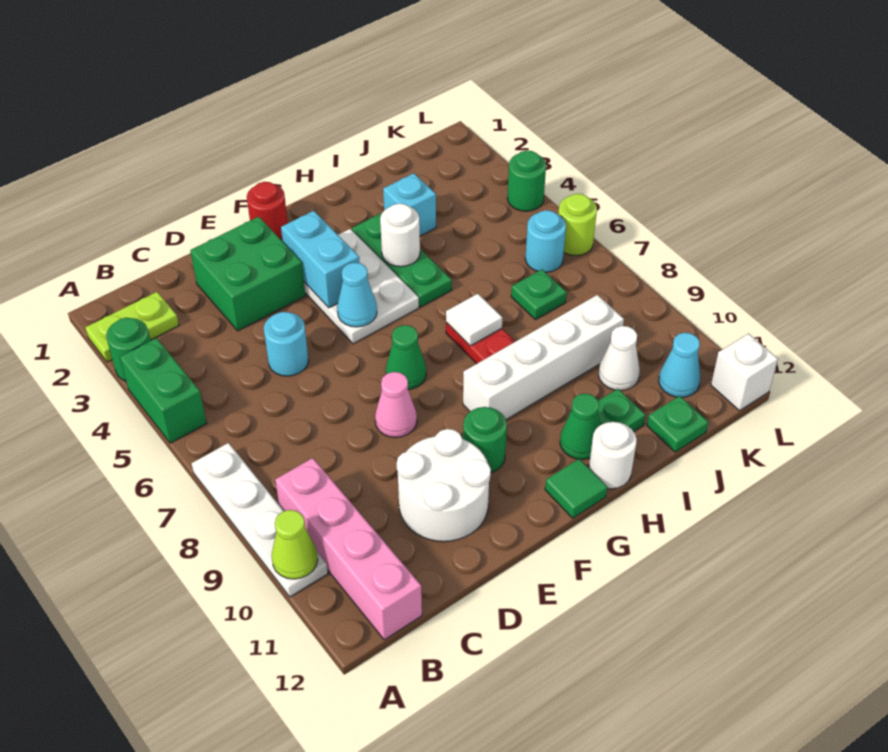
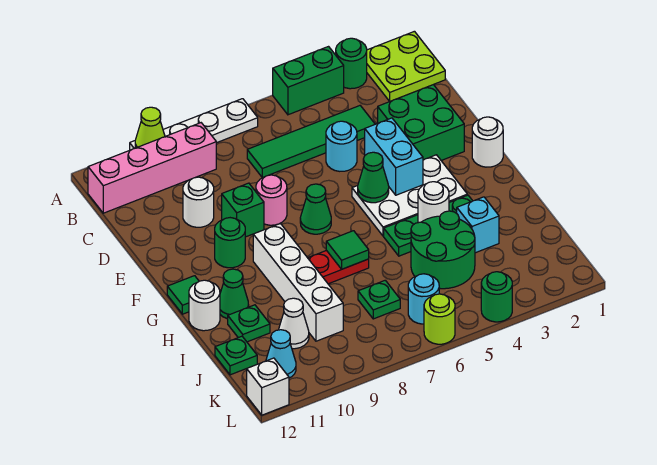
lime 1x2 plate [85,292,179,362] -> lime 2x2 plate [367,31,445,101]
none -> green 1x4 tile [247,106,375,178]
white 2x2 round brick [397,429,491,542] -> white 1x1 round brick [183,177,214,227]
pink 1x1 cone [375,372,417,438] -> pink 1x1 round brick [256,175,287,225]
none -> green 1x1 brick [222,183,264,237]
red 1x1 round brick [247,182,288,240] -> white 1x1 round brick [472,117,503,167]
cyan 1x2 brick [281,211,360,308] -> cyan 1x2 brick turned to [365,118,423,195]
cyan 1x1 cone [337,263,377,327] -> green 1x1 cone [358,152,389,203]
white 1x1 tile [446,294,502,346] -> green 1x1 tile [326,231,369,269]
none -> green 2x2 round brick [411,211,475,289]

